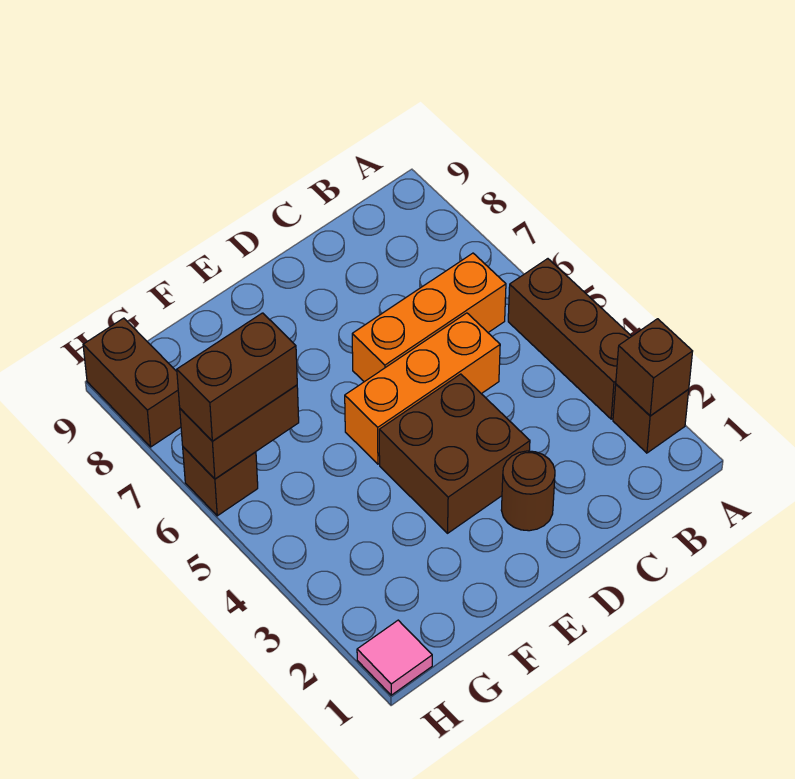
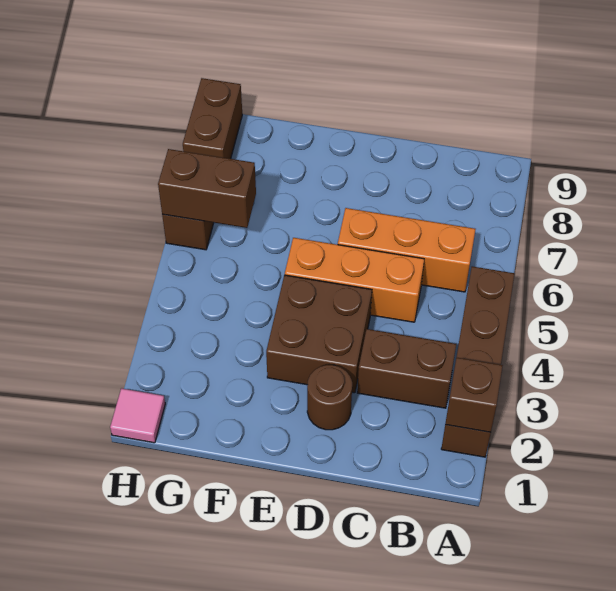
brown 1x2 brick [177,313,297,441] -> brown 1x2 brick moved to [357,329,456,408]

